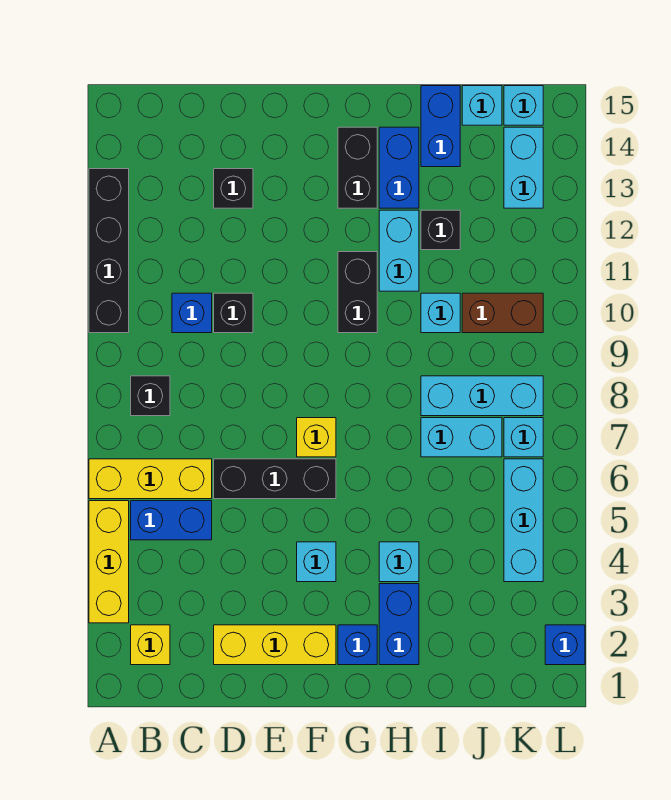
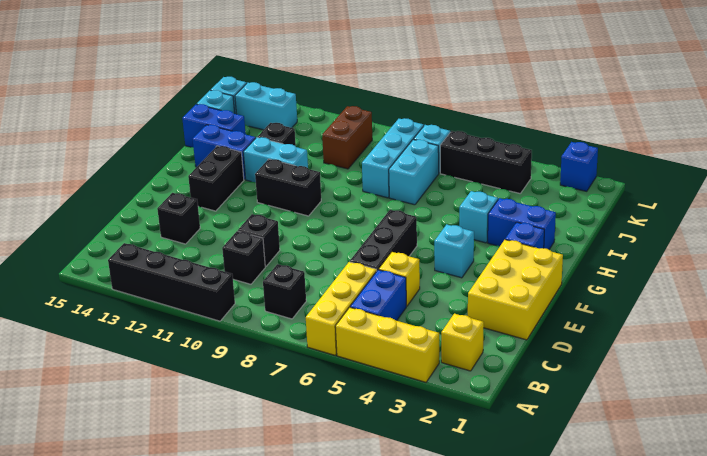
blue 1x1 brick [172,293,212,333] -> black 1x1 brick [222,231,265,284]
yellow 1x3 brick [214,625,336,665] -> yellow 2x3 brick [468,240,563,340]
yellow 1x1 brick [297,418,336,457] -> yellow 1x1 brick moved to [379,252,420,306]
black 1x2 brick [338,127,377,208] -> black 1x2 brick turned to [188,146,244,211]
cyan 1x1 brick [421,293,460,333] -> none
cyan 1x3 brick [504,459,543,582] -> black 1x3 brick [440,131,532,193]

